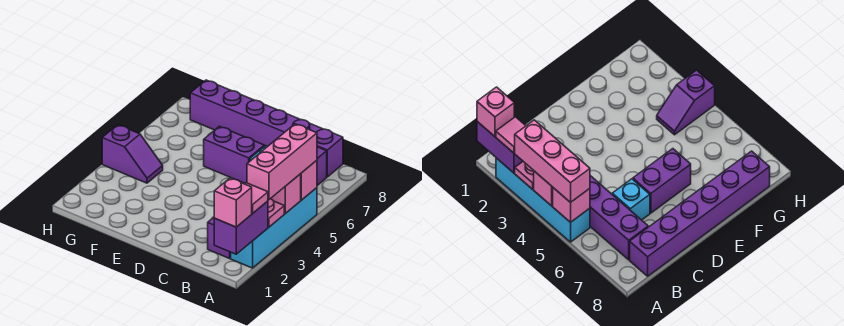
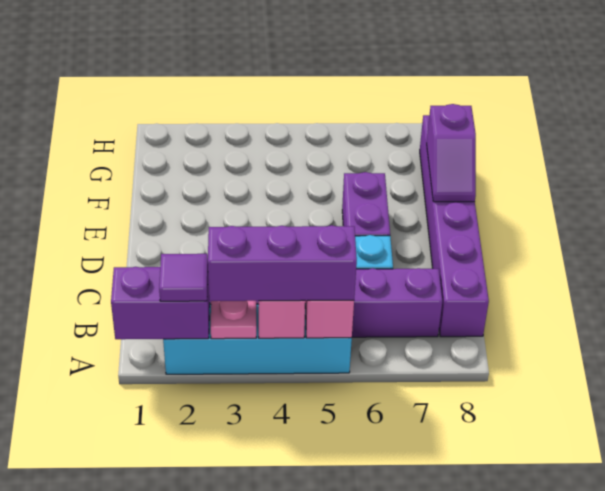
pink 1x1 brick [214,178,252,227] -> none
pink 1x1 tile [245,183,268,213] -> purple 1x1 tile [159,254,208,301]
pink 1x3 brick [247,124,317,200] -> purple 1x3 brick [208,225,357,301]
purple 1x2 slope [102,125,163,183] -> purple 1x2 slope moved to [427,104,476,202]

